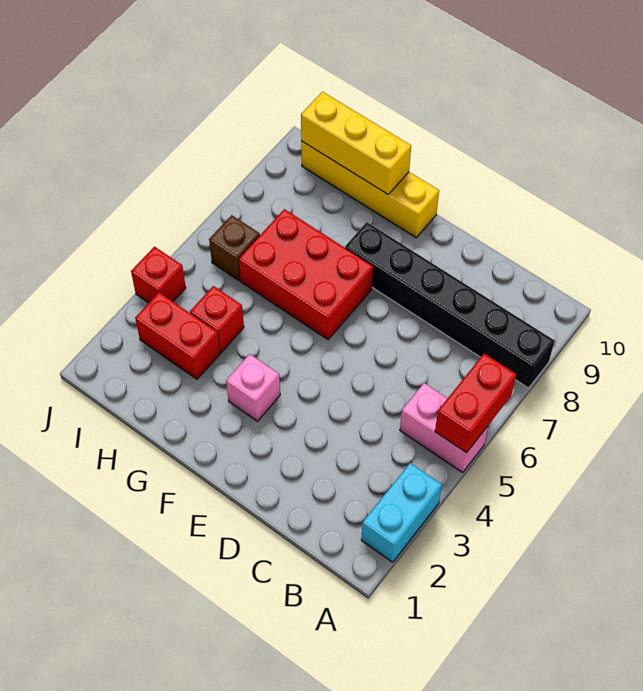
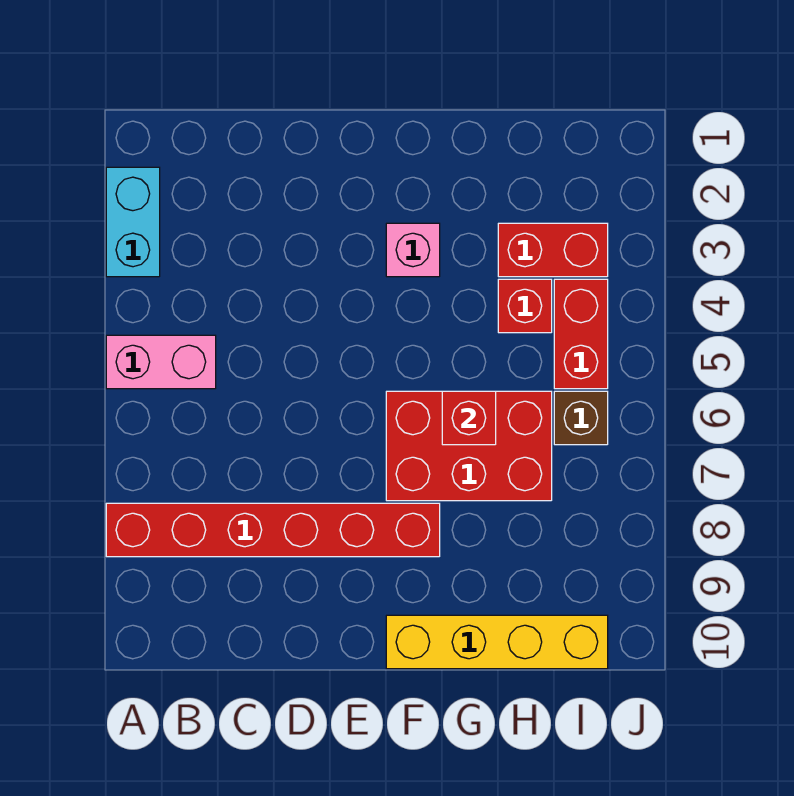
red 1x2 brick [435,354,516,453] -> red 1x2 brick moved to [554,279,608,389]
black 1x6 brick [345,222,555,388] -> red 1x6 brick [106,503,440,557]
yellow 1x3 brick [301,92,411,194] -> none
red 1x1 brick [131,247,186,303] -> red 1x1 brick moved to [442,391,496,445]

